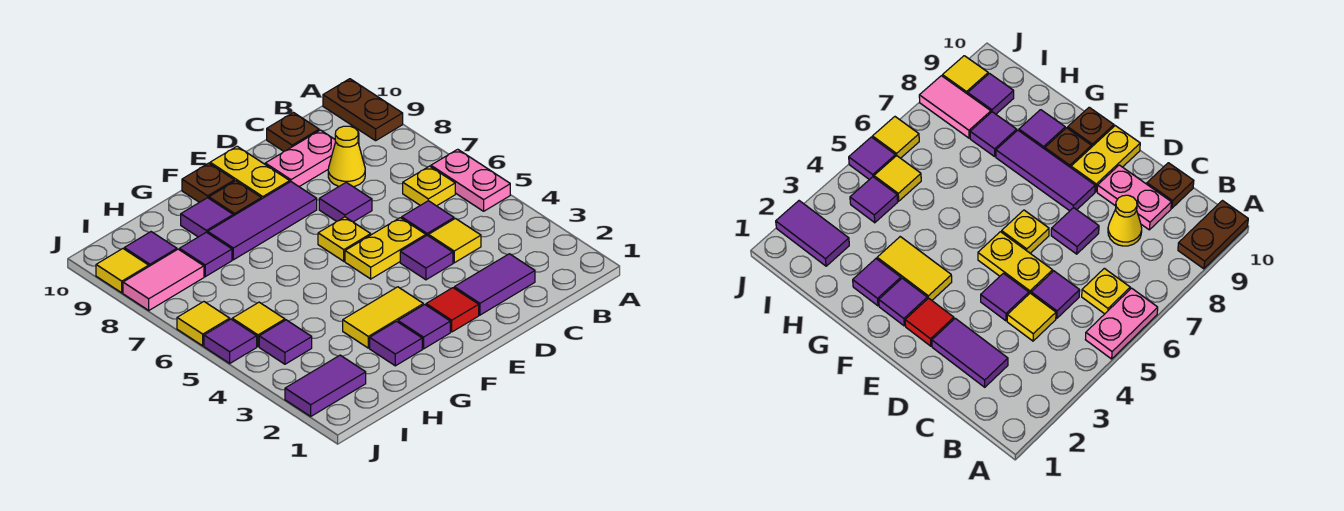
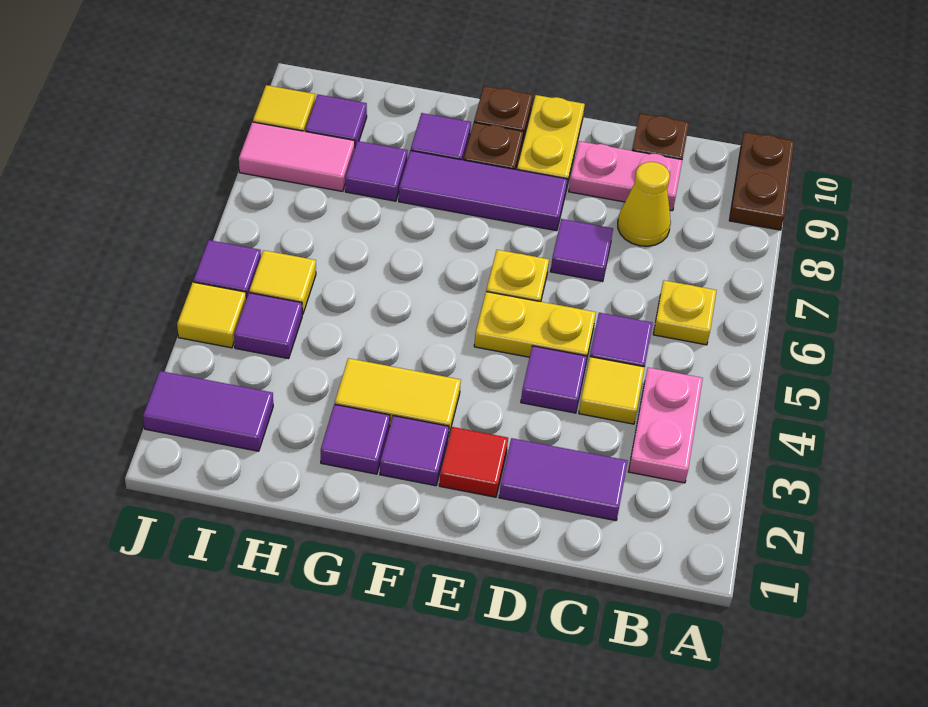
pink 1x2 plate [431,149,510,211] -> pink 1x2 plate moved to [628,368,703,483]
yellow 1x1 tile [177,302,230,346] -> yellow 1x1 tile moved to [177,282,246,348]

